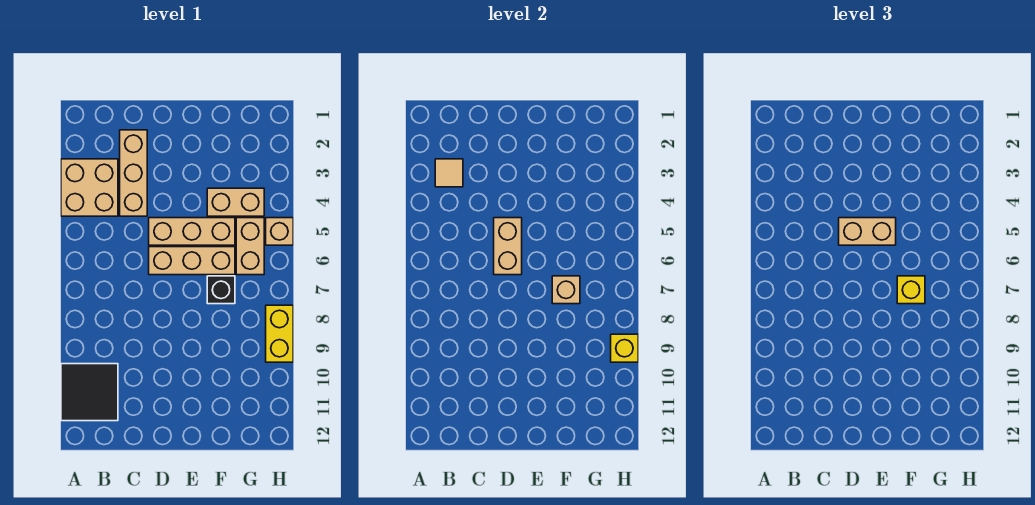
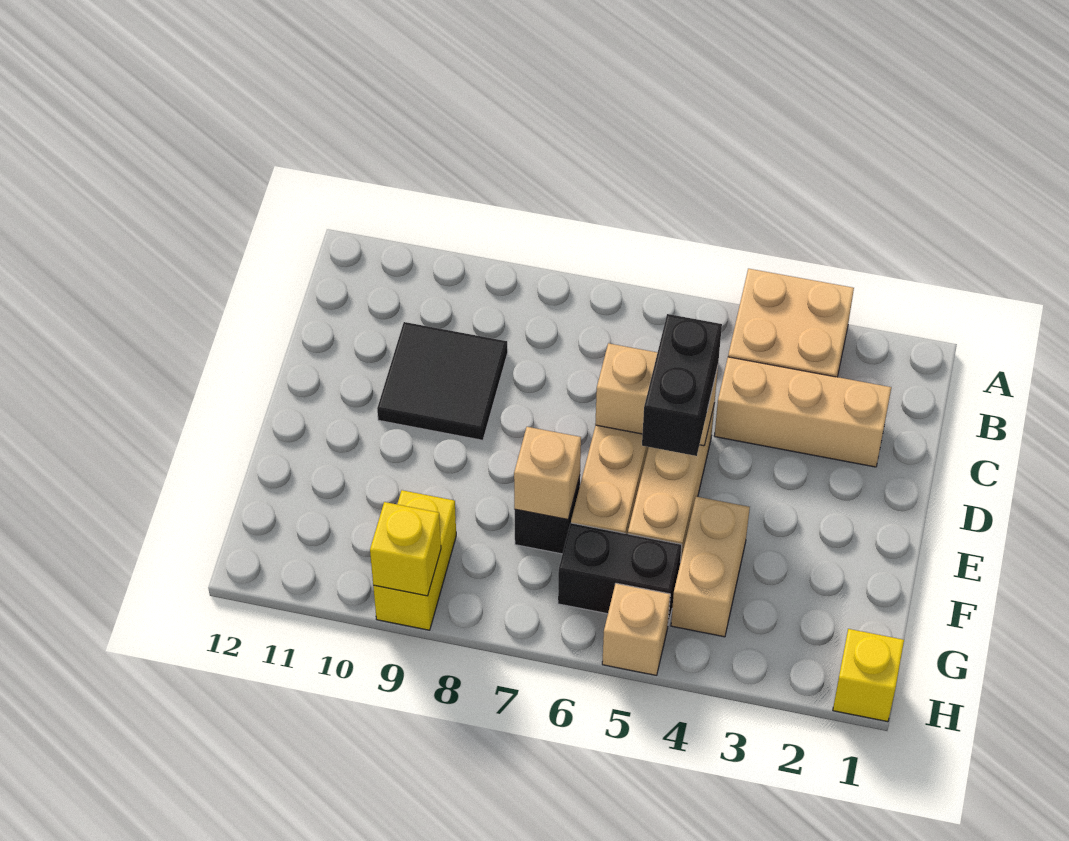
black 2x2 tile [61,364,118,421] -> black 2x2 tile moved to [377,322,508,440]
tan 1x1 tile [435,159,463,187] -> none
tan 1x2 brick [839,218,896,245] -> black 1x2 brick [642,314,722,456]
yellow 1x1 brick [897,276,925,304] -> yellow 1x1 brick moved to [833,629,904,722]
tan 1x2 brick [236,218,264,275] -> black 1x2 brick [558,523,682,624]
yellow 1x2 brick [266,305,293,362] -> yellow 1x2 brick turned to [373,490,456,630]

